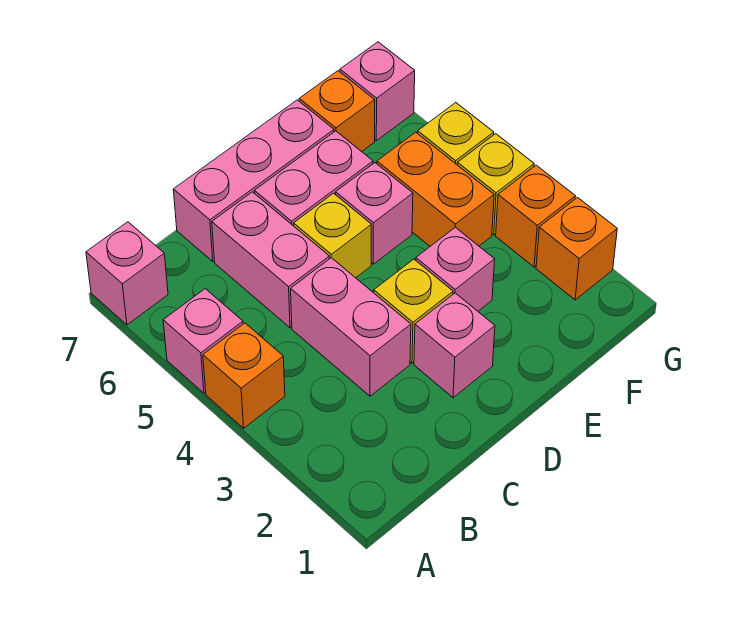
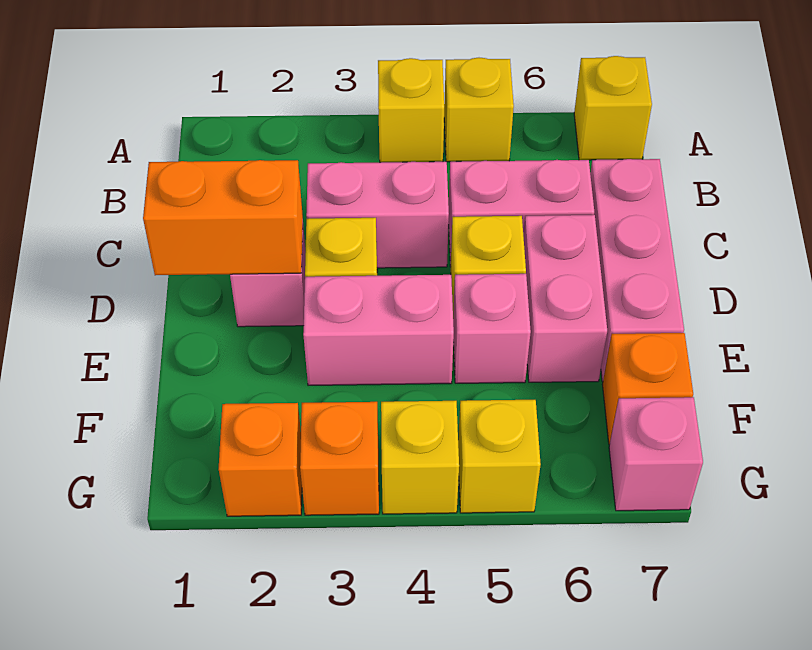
orange 1x1 brick [203,323,285,428] -> yellow 1x1 brick [378,58,444,162]
pink 1x1 brick [163,289,243,393] -> yellow 1x1 brick [444,58,514,162]
pink 1x1 brick [86,222,168,325] -> yellow 1x1 brick [574,56,652,160]
pink 1x1 brick [416,227,495,311] -> pink 1x2 brick [303,275,454,385]
orange 1x2 brick [377,132,494,246] -> orange 1x2 brick moved to [143,160,303,275]

